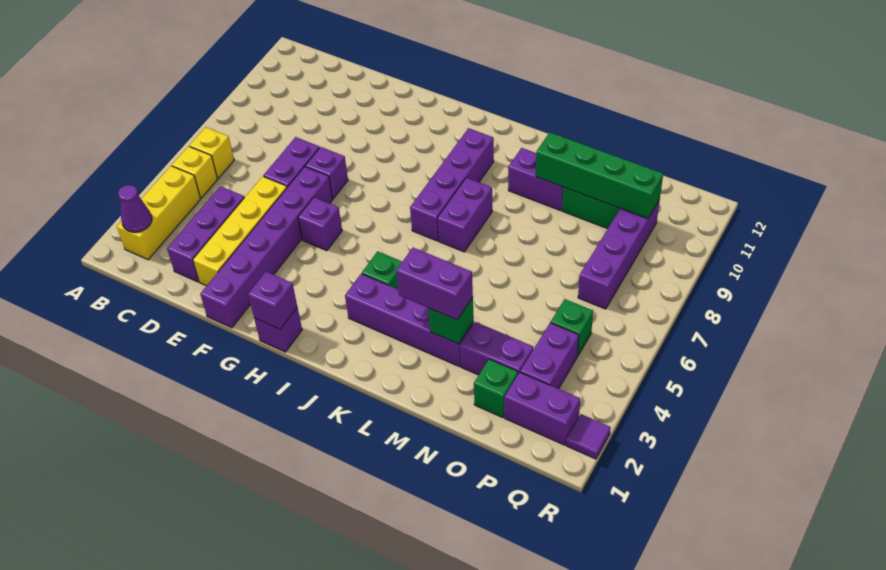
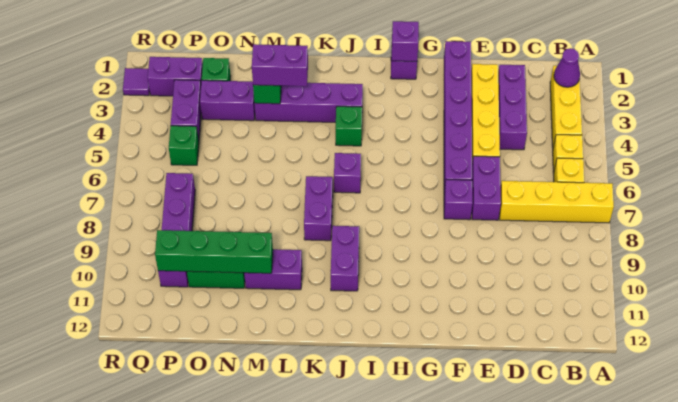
none -> yellow 1x4 brick [500,181,614,223]
purple 1x1 brick [298,197,342,251] -> purple 1x1 brick moved to [334,153,361,193]
purple 1x4 brick [410,128,494,241] -> purple 1x2 brick [331,226,359,291]

